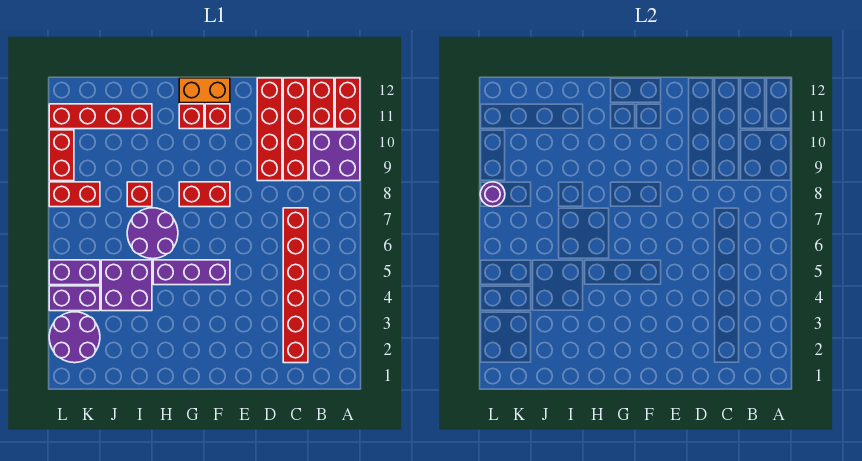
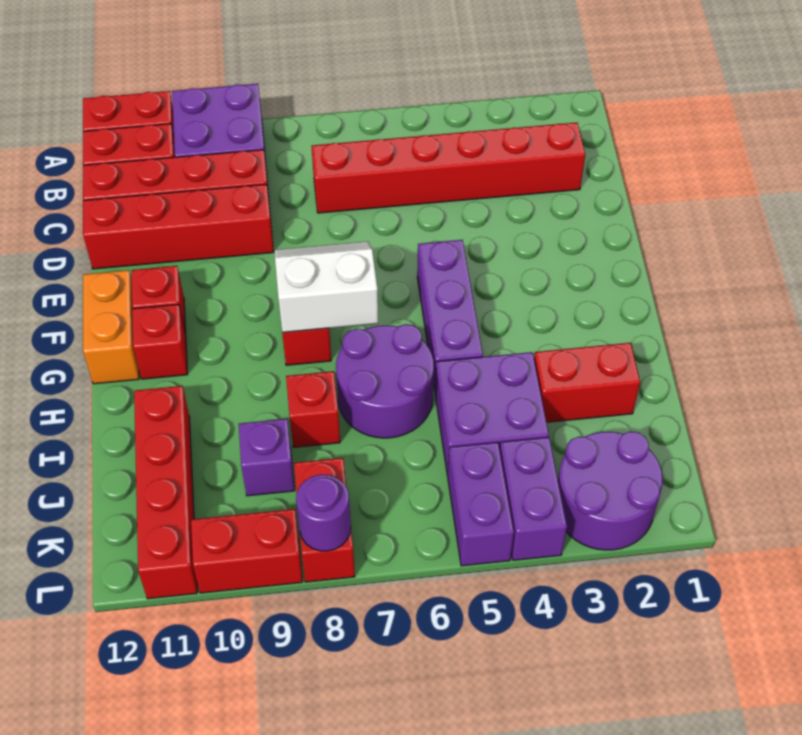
none -> white 2x2 slope [275,242,378,332]
none -> red 1x2 brick [534,343,640,422]
none -> purple 1x1 brick [239,419,295,496]

